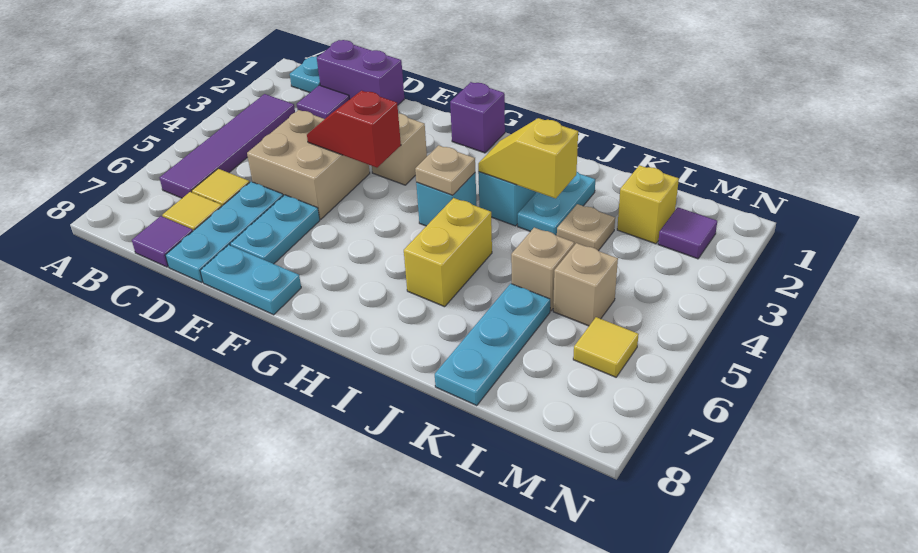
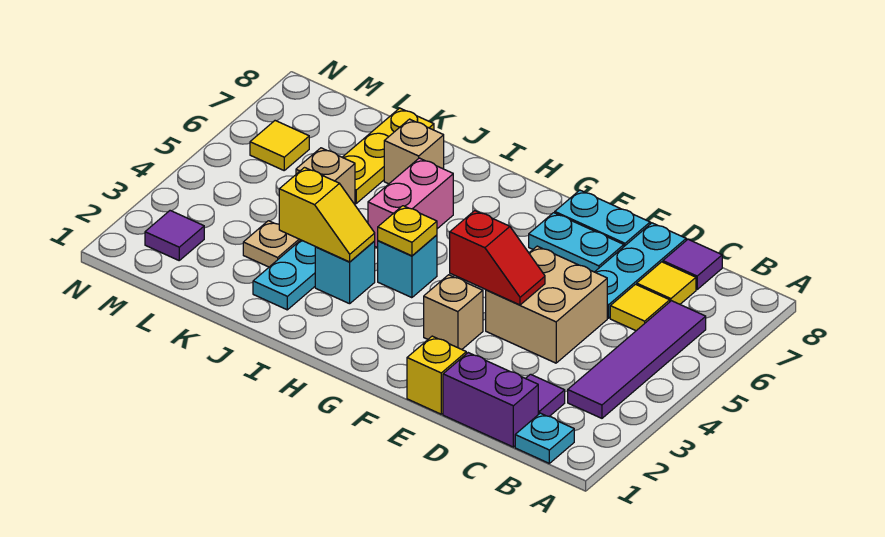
cyan 1x2 plate [230,195,320,264] -> cyan 1x2 plate turned to [529,213,624,272]
purple 1x1 brick [450,82,505,153] -> none
tan 1x1 plate [415,145,475,195] -> yellow 1x1 plate [378,206,437,256]
yellow 1x2 brick [404,198,492,307] -> pink 1x2 brick [368,158,453,248]
cyan 1x3 plate [435,284,550,406] -> yellow 1x3 plate [342,108,434,203]
yellow 1x1 brick [617,165,679,244] -> yellow 1x1 brick moved to [407,336,466,414]
tan 1x1 brick [553,243,618,326] -> tan 1x1 brick moved to [384,119,444,184]

